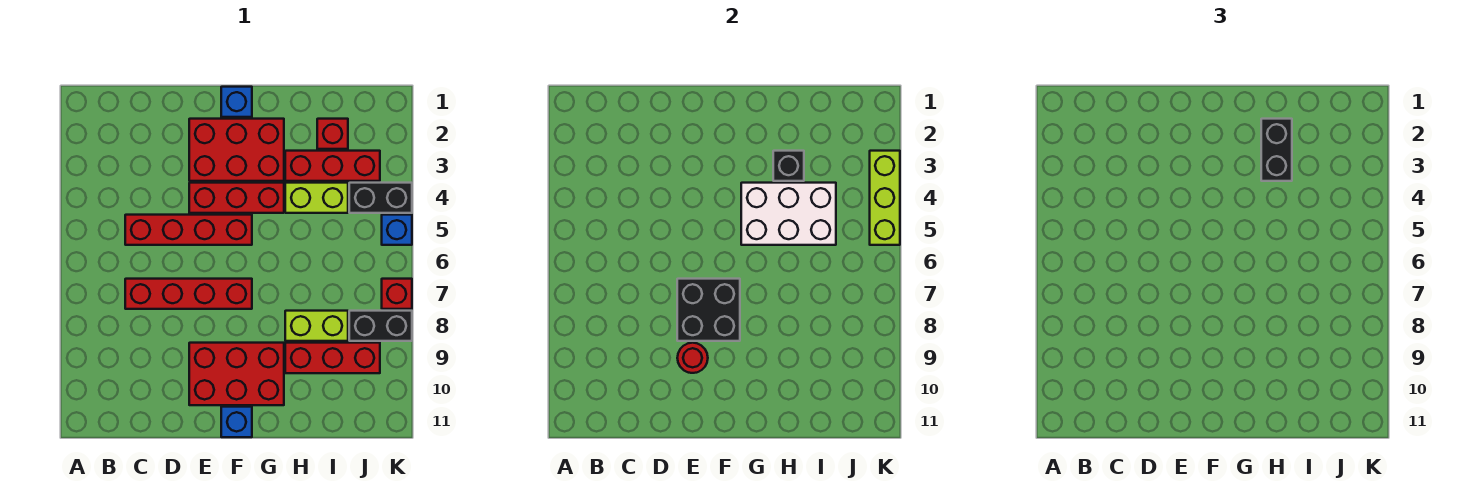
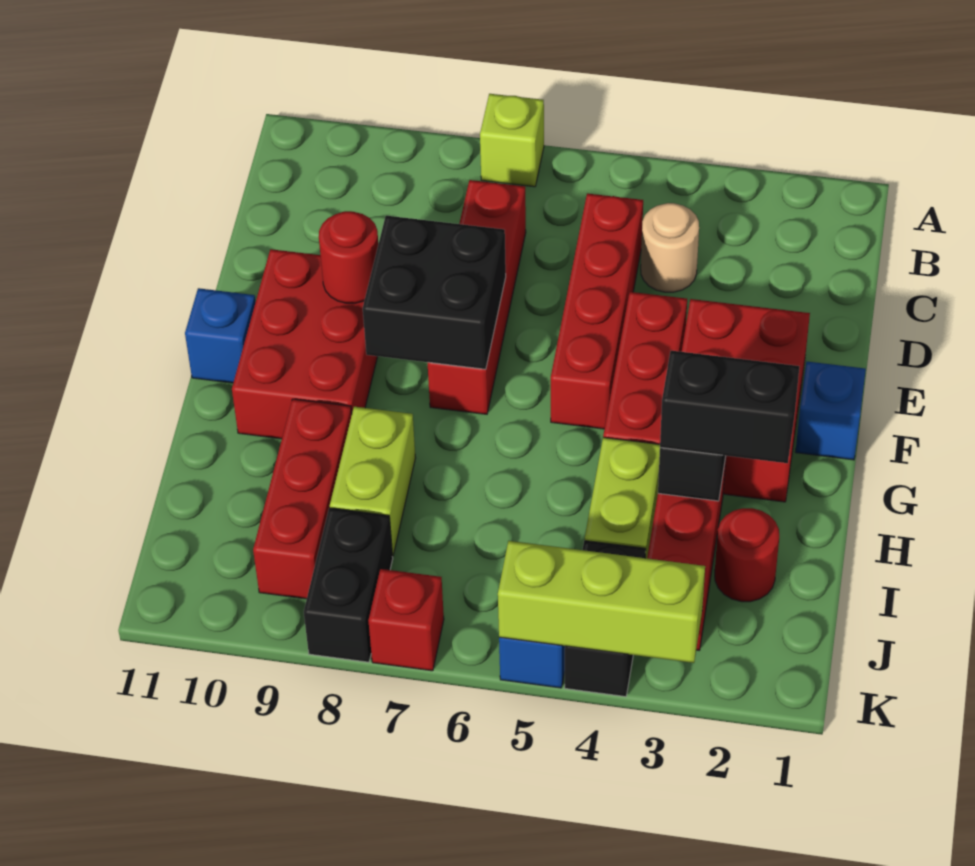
none -> lime 1x1 brick [480,94,544,187]
none -> tan 1x1 round brick [641,203,699,292]
white 2x3 brick [741,183,836,245] -> none
red 1x1 brick [317,119,348,149] -> red 1x1 round brick [715,508,779,602]

